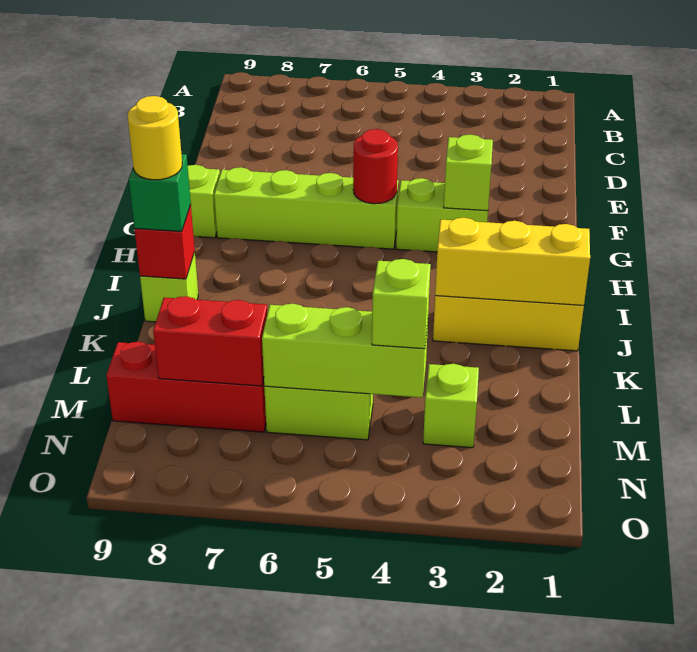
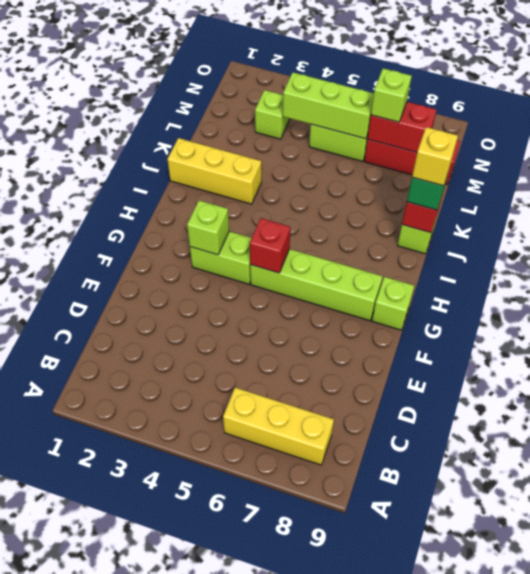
red 1x1 round brick [353,129,398,204] -> red 1x1 brick [250,218,290,273]
yellow 1x3 brick [435,218,590,305] -> yellow 1x3 brick moved to [223,387,334,465]
yellow 1x1 round brick [128,96,182,180] -> yellow 1x1 brick [412,127,458,186]
lime 1x1 brick [372,259,431,349] -> lime 1x1 brick moved to [371,68,412,122]

